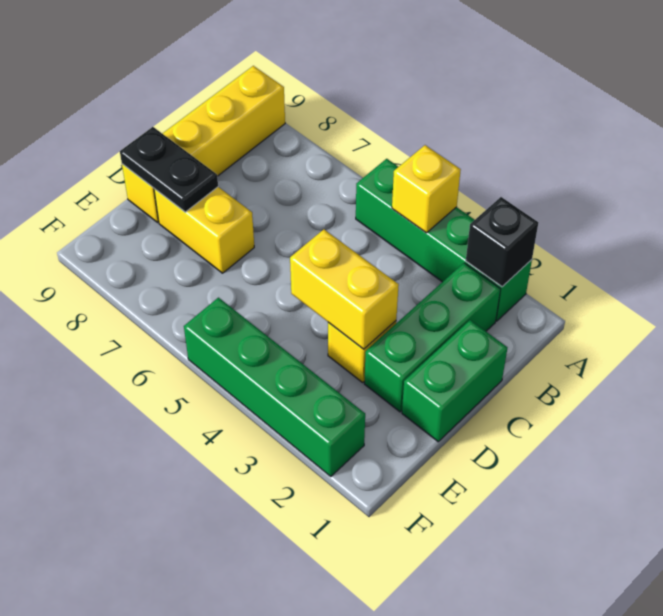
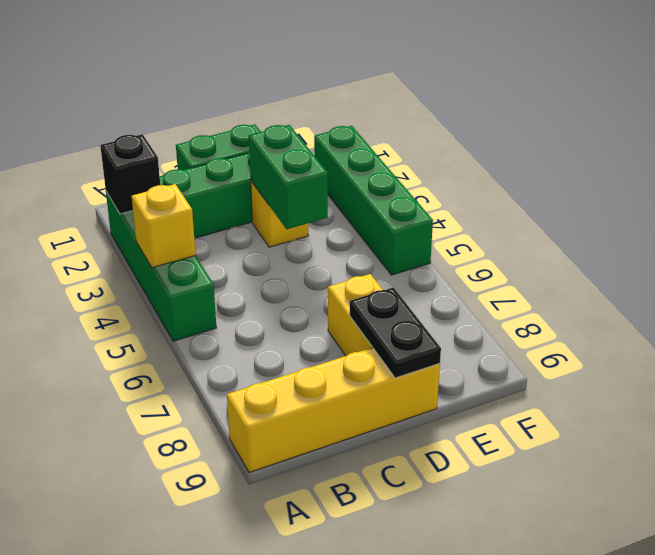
yellow 1x2 brick [290,229,399,349] -> green 1x2 brick [249,125,328,229]

